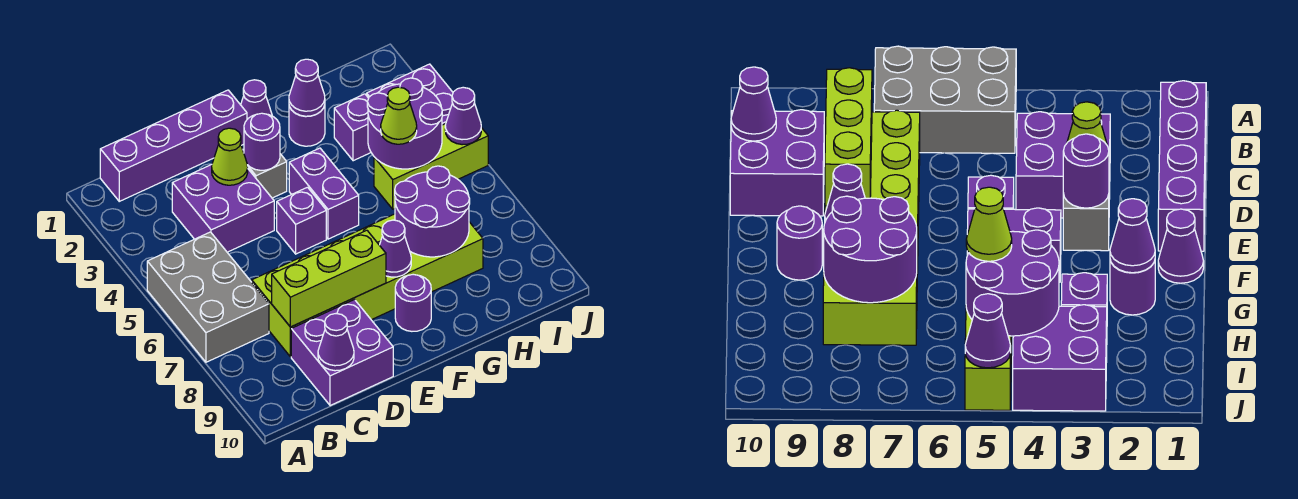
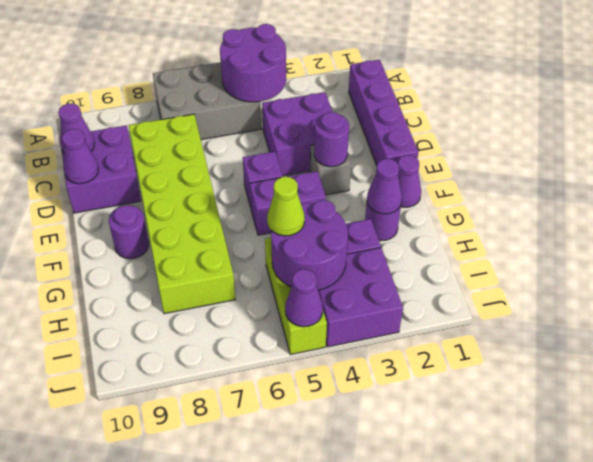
lime 1x3 brick [272,230,386,327] -> none
lime 1x1 cone [212,128,248,185] -> none
purple 1x1 cone [380,220,411,277] -> purple 1x1 cone moved to [62,129,98,184]
purple 2x2 round brick [395,166,470,257] -> purple 2x2 round brick moved to [220,24,286,102]

